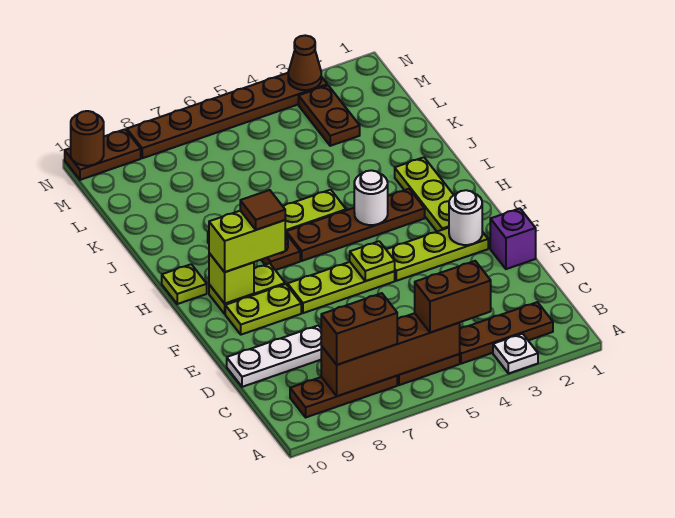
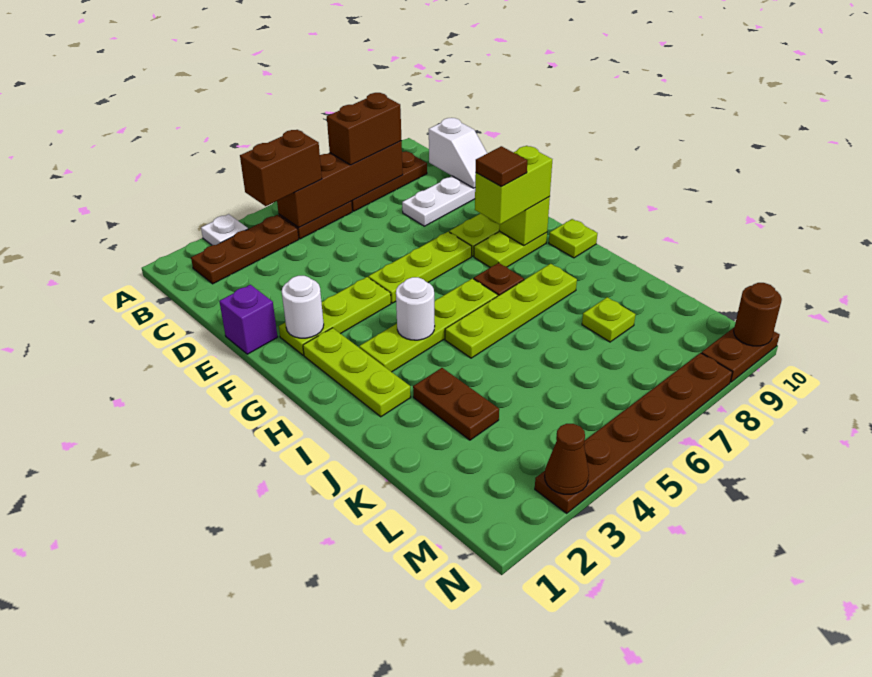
none -> white 1x2 slope [429,118,487,188]
lime 1x1 plate [350,241,395,281] -> lime 1x1 plate moved to [582,297,636,342]
brown 1x4 plate [286,189,425,261] -> lime 1x4 plate [359,278,498,372]
brown 1x2 plate [299,85,360,146] -> brown 1x2 plate moved to [413,368,499,440]

